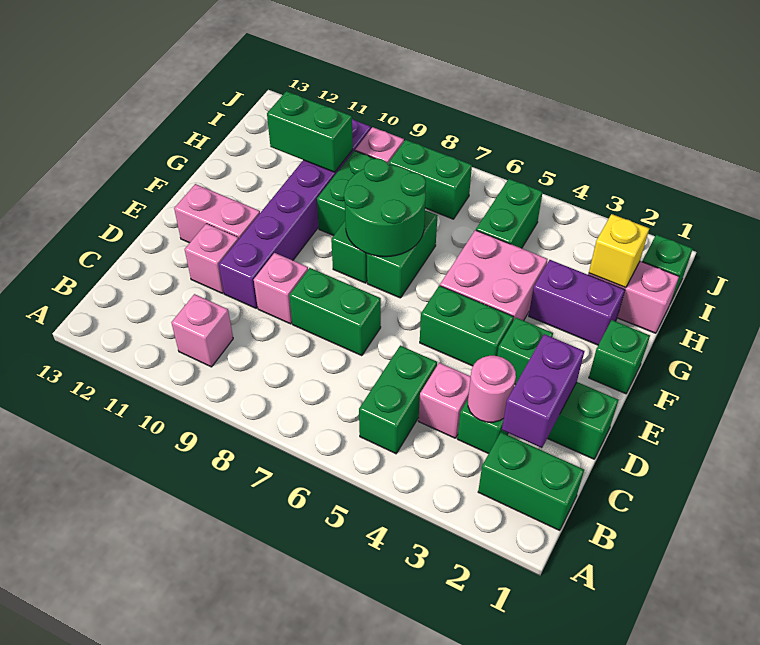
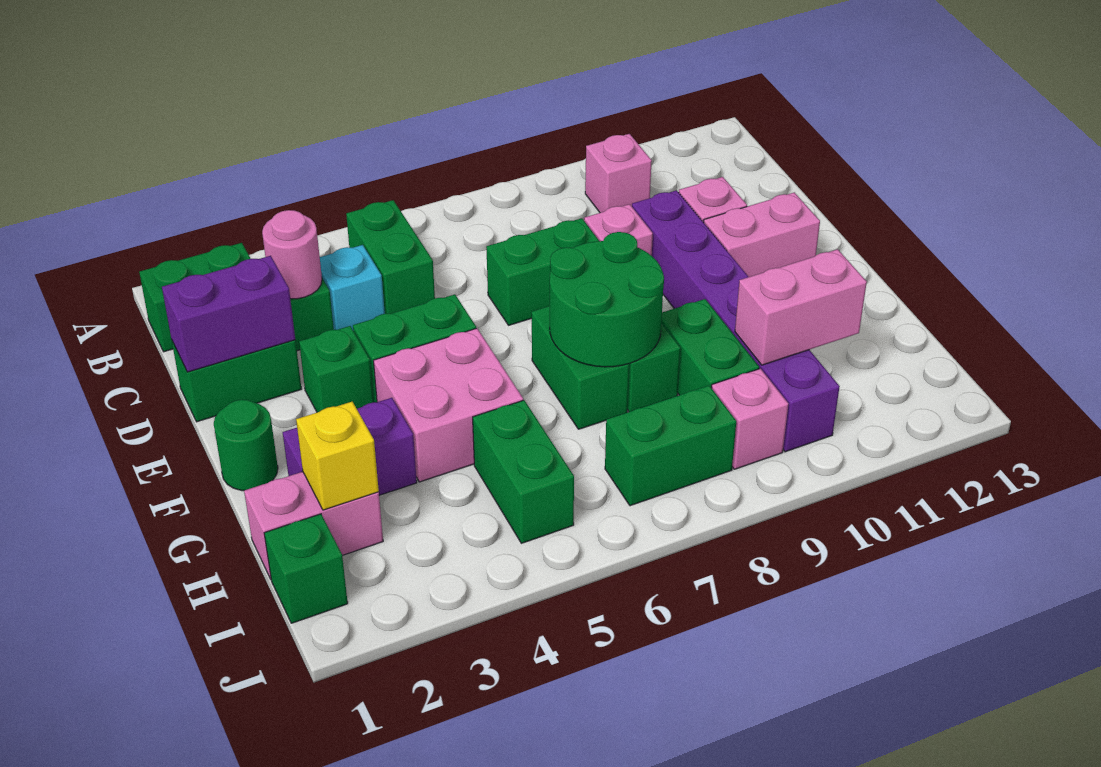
purple 1x2 brick [502,334,584,448] -> purple 1x2 brick turned to [162,256,295,372]
pink 1x1 brick [419,363,471,438] -> cyan 1x1 brick [320,245,385,330]
green 1x1 brick [589,320,650,394] -> green 1x1 round brick [214,400,278,491]
green 1x2 brick [267,91,353,172] -> pink 1x2 brick [735,249,867,365]

